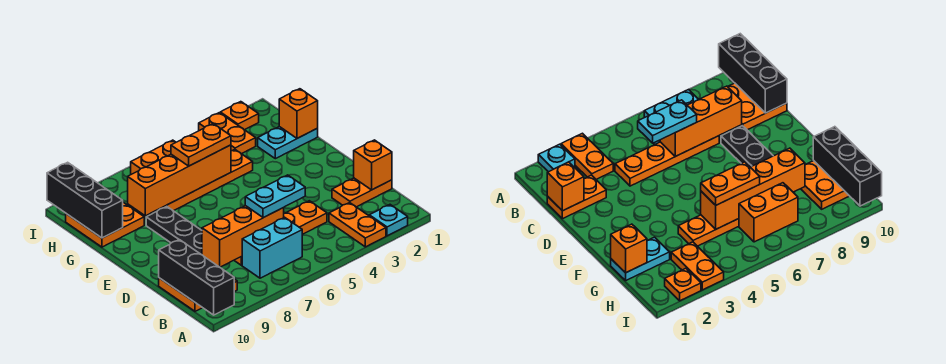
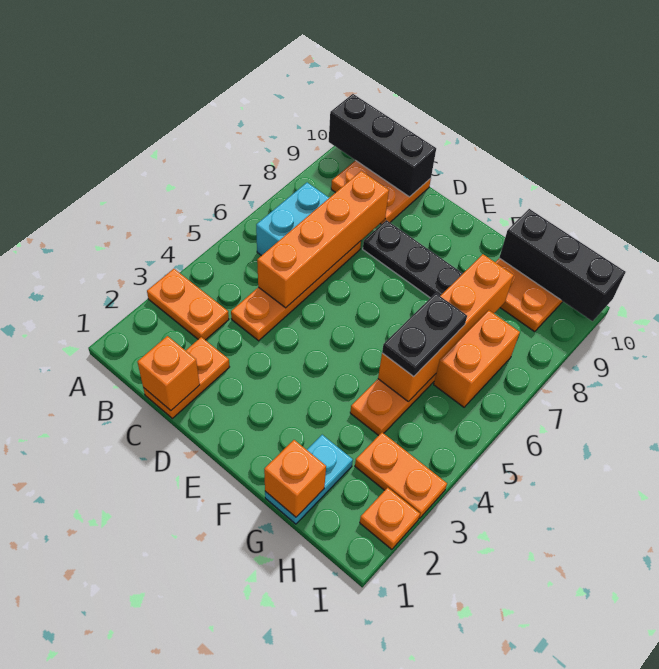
cyan 1x1 plate [369,205,408,236] -> none
cyan 1x2 plate [245,175,305,218] -> none
orange 1x3 brick [202,206,284,267] -> orange 1x4 brick [257,171,389,308]
orange 1x2 plate [171,124,231,166] -> black 1x2 plate [382,293,467,377]

